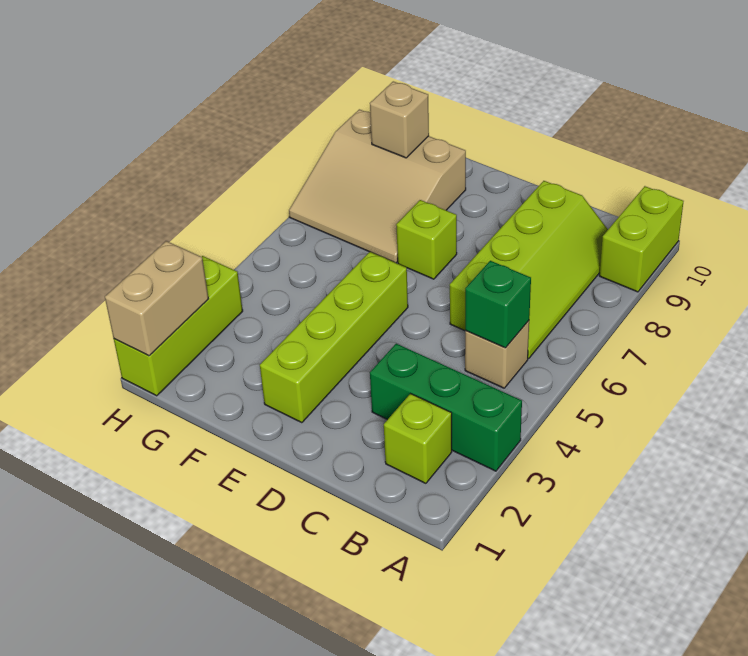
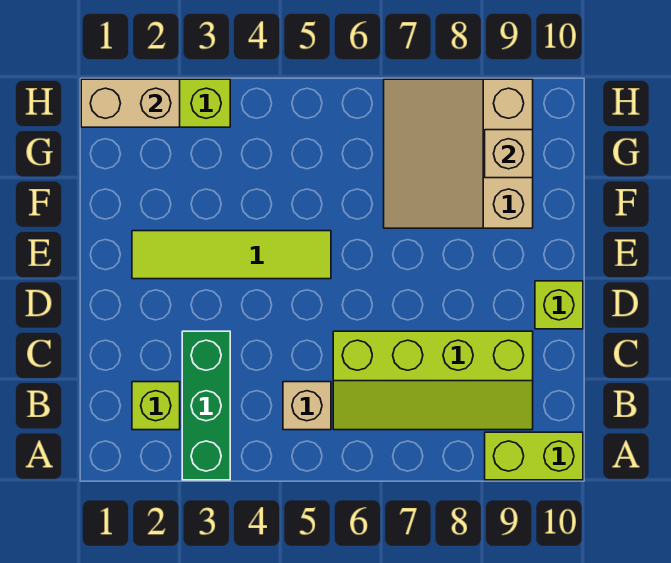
green 1x1 brick [465,261,531,348] -> none
lime 1x4 brick [260,252,408,423] -> lime 1x4 tile [132,231,331,279]
lime 1x1 brick [396,200,457,279] -> lime 1x1 brick moved to [535,281,583,329]

